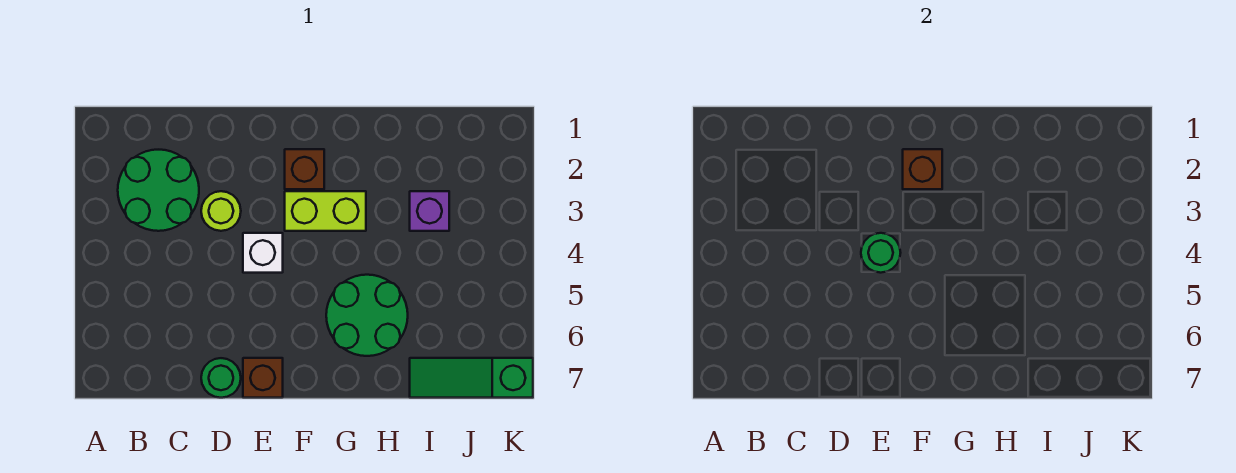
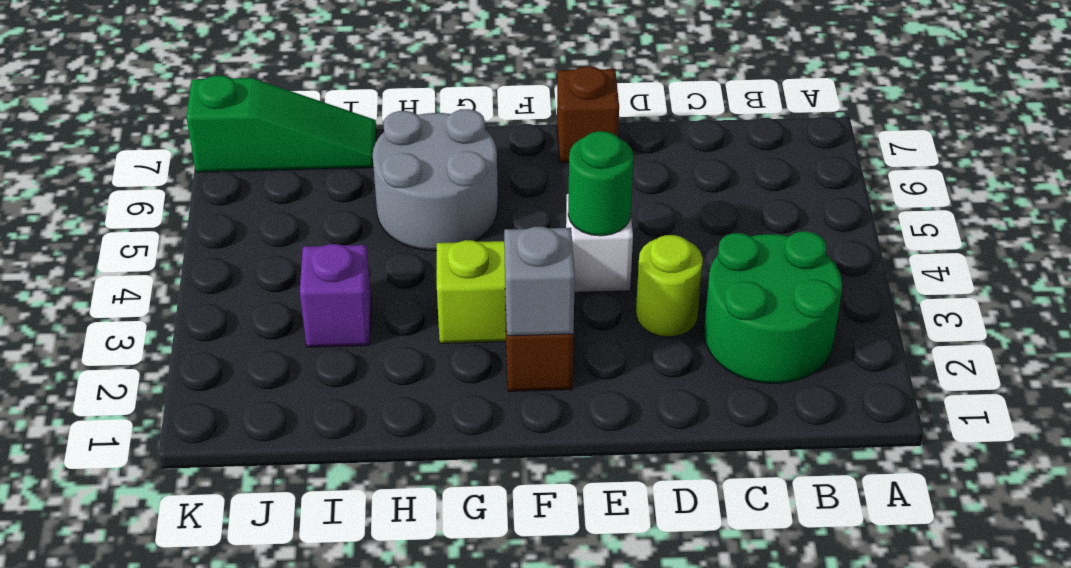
green 1x1 round brick [201,358,241,398] -> none
brown 1x1 brick [903,149,942,189] -> grey 1x1 brick [504,227,575,336]
green 2x2 round brick [326,275,408,356] -> grey 2x2 round brick [373,109,498,251]

